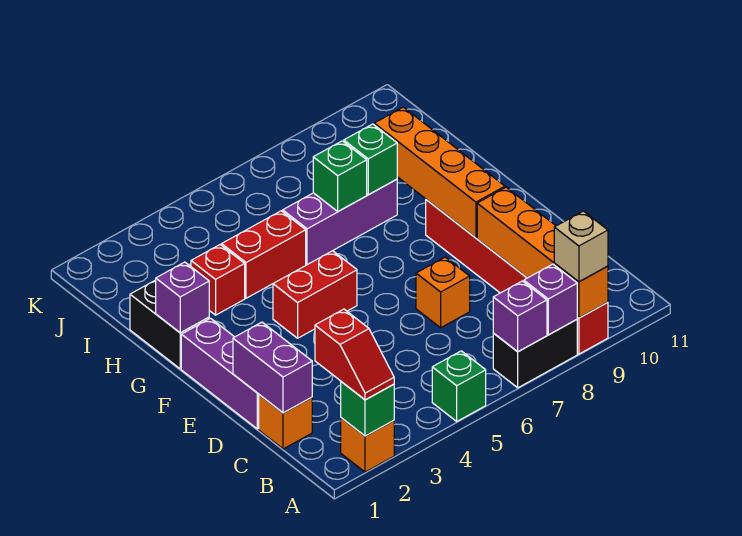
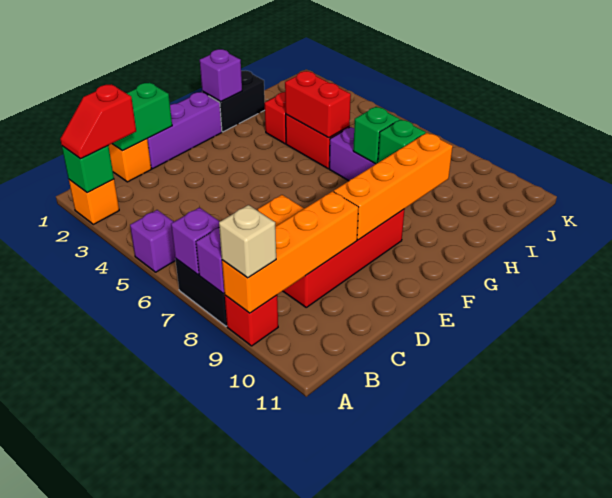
green 1x1 brick [432,351,486,421] -> purple 1x1 brick [130,210,176,272]
purple 1x2 brick [233,322,312,413] -> green 1x2 brick [112,83,172,151]
red 1x2 brick [273,251,357,338] -> red 1x2 brick moved to [285,71,351,138]

